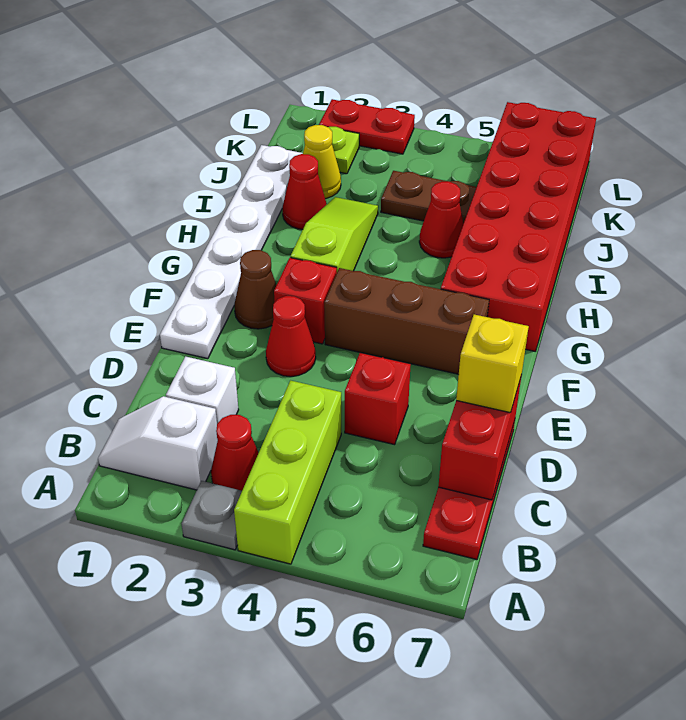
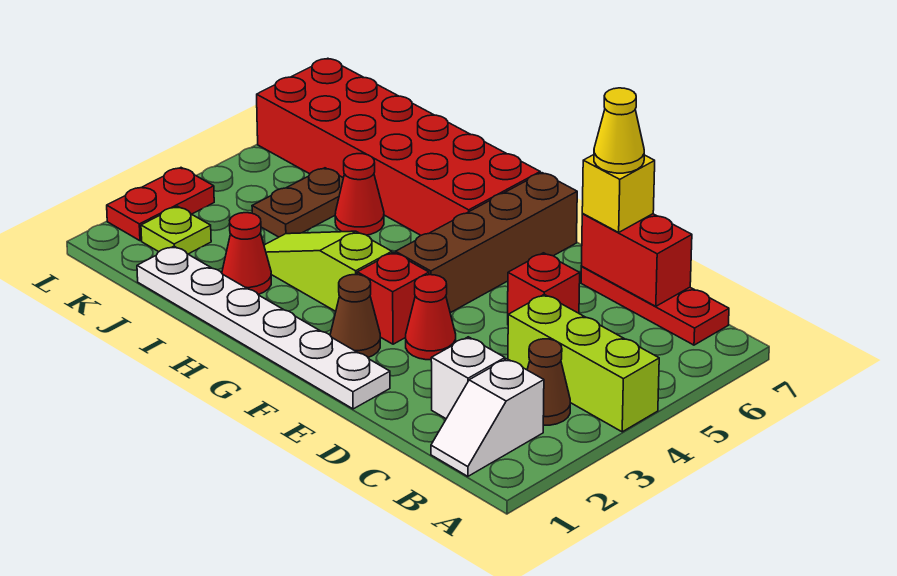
grey 1x1 plate [182,481,242,550] -> none
red 1x1 cone [211,415,259,491] -> brown 1x1 cone [527,339,570,425]
brown 1x3 brick [324,268,489,374] -> brown 1x4 brick [396,173,577,313]
yellow 1x1 cone [303,125,341,199] -> yellow 1x1 cone moved to [594,88,644,173]

